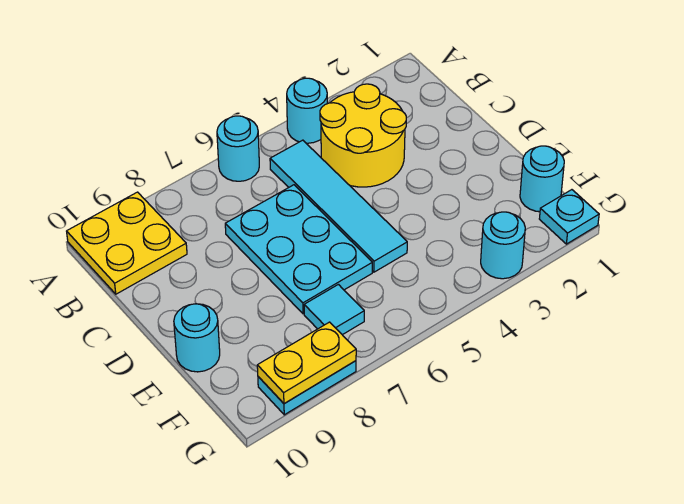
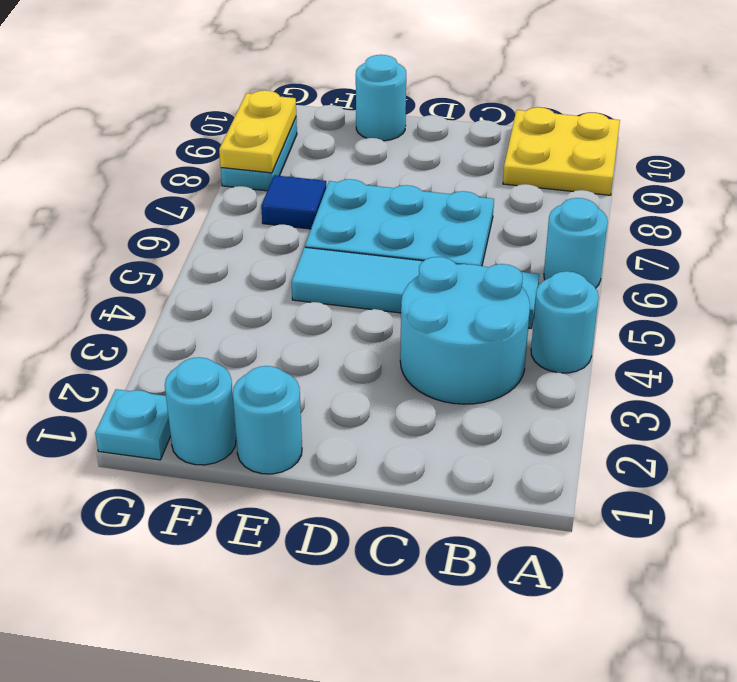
yellow 2x2 round brick [320,84,406,187] -> cyan 2x2 round brick [400,257,530,404]
cyan 1x1 tile [304,284,364,335] -> blue 1x1 tile [261,175,326,229]
cyan 1x1 round brick [481,212,525,279] -> cyan 1x1 round brick moved to [233,366,302,474]

